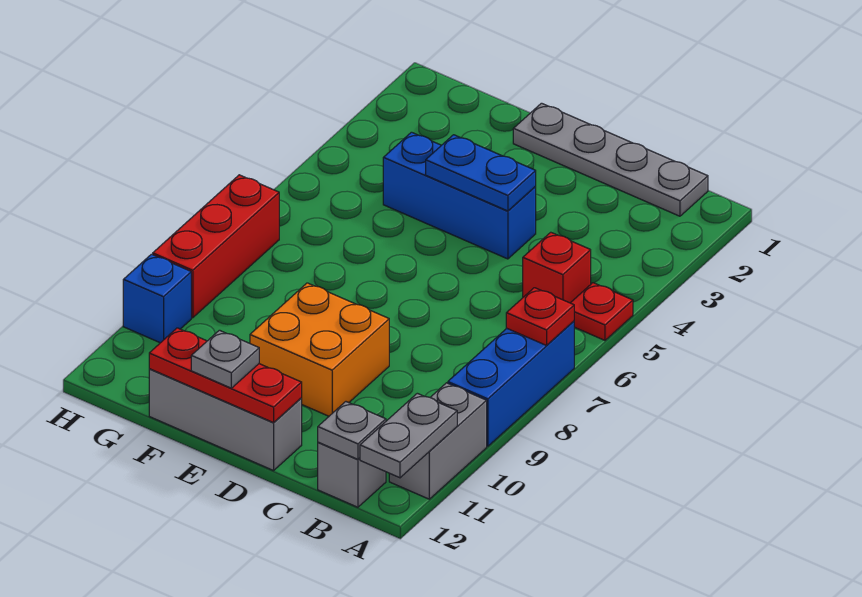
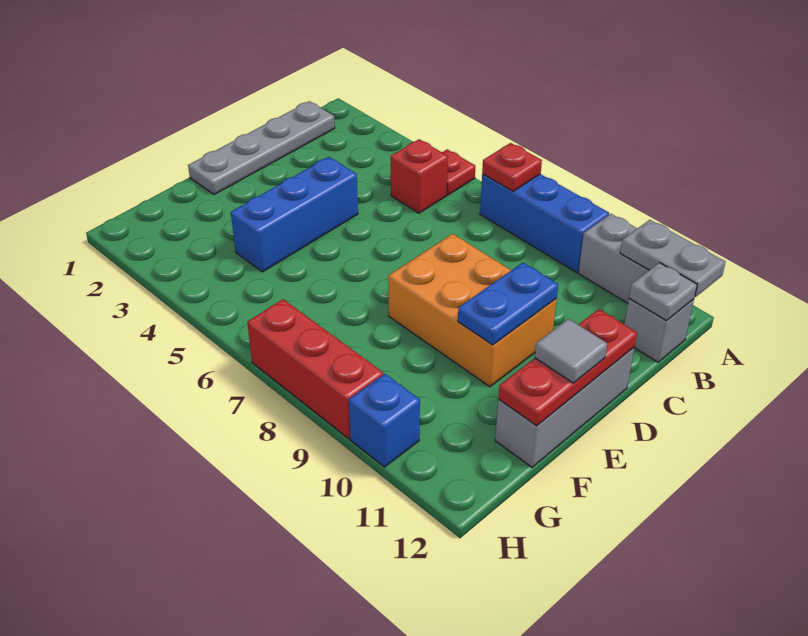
blue 1x2 plate [426,135,536,211] -> blue 1x2 plate moved to [458,263,558,345]
orange 2x2 brick [250,283,389,416] -> orange 2x3 brick [388,234,557,387]
grey 1x1 plate [191,330,259,388] -> grey 1x1 tile [535,319,607,383]

